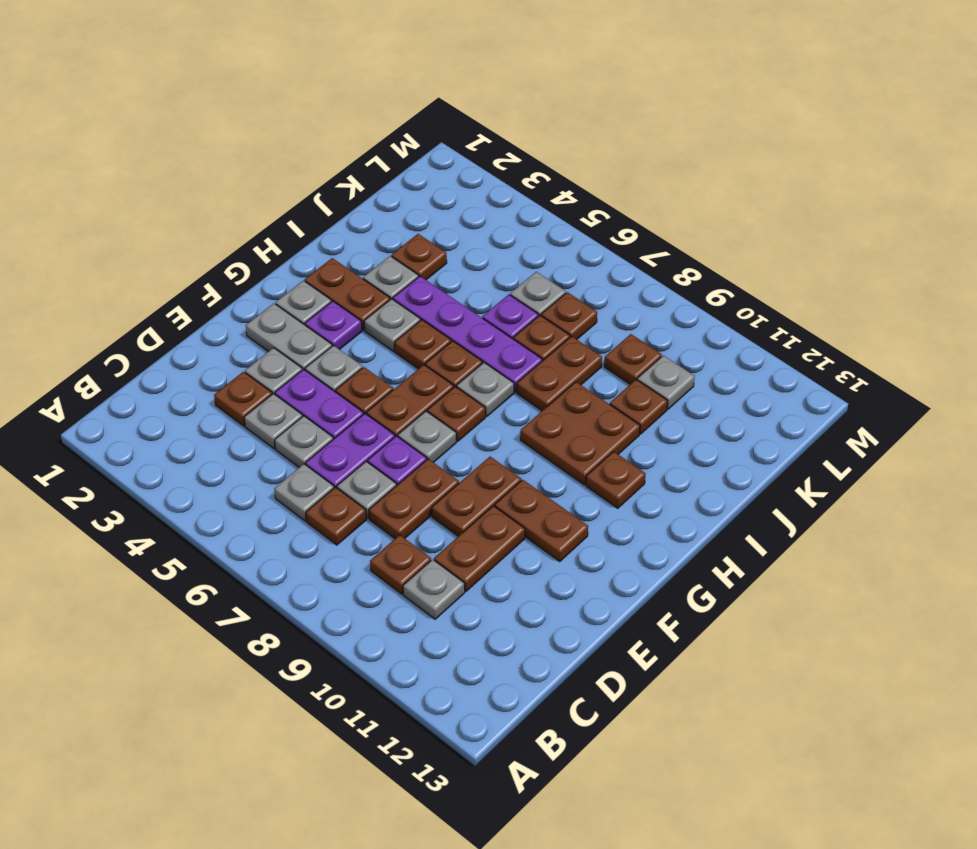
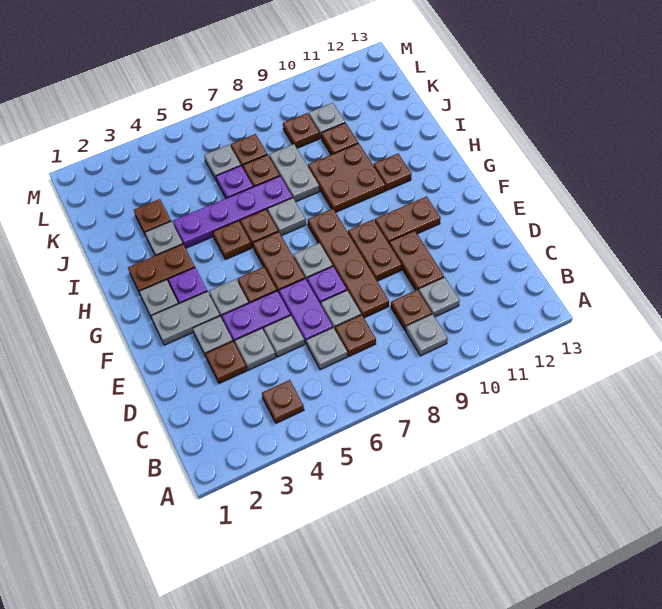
brown 1x2 plate [369,459,459,538] -> brown 1x4 plate [308,209,389,318]
brown 1x1 plate [427,387,485,441] -> brown 1x1 plate moved to [262,380,304,423]
grey 1x1 plate [364,299,420,351] -> grey 1x1 plate moved to [406,314,448,356]
brown 1x2 plate [517,336,602,411] -> grey 1x2 plate [269,144,319,202]

